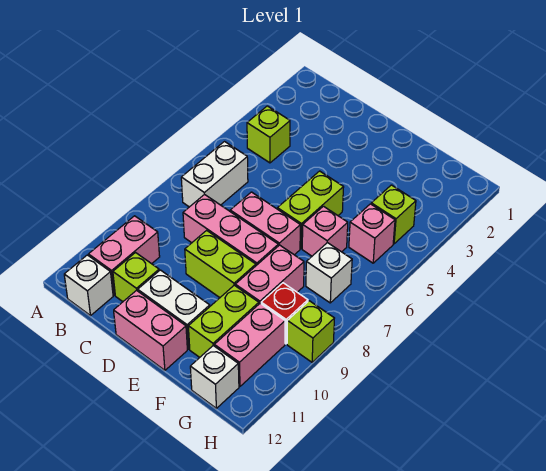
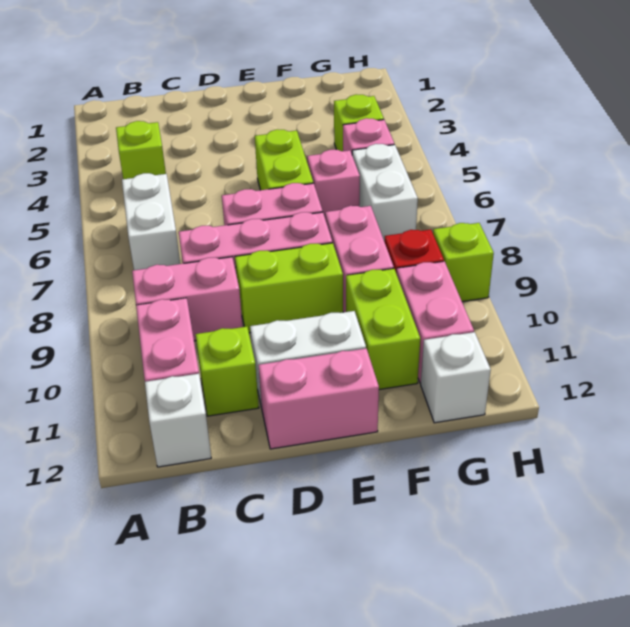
none -> pink 1x2 brick [132,257,243,341]
white 1x1 brick [306,243,352,303] -> white 1x2 brick [352,144,418,240]

